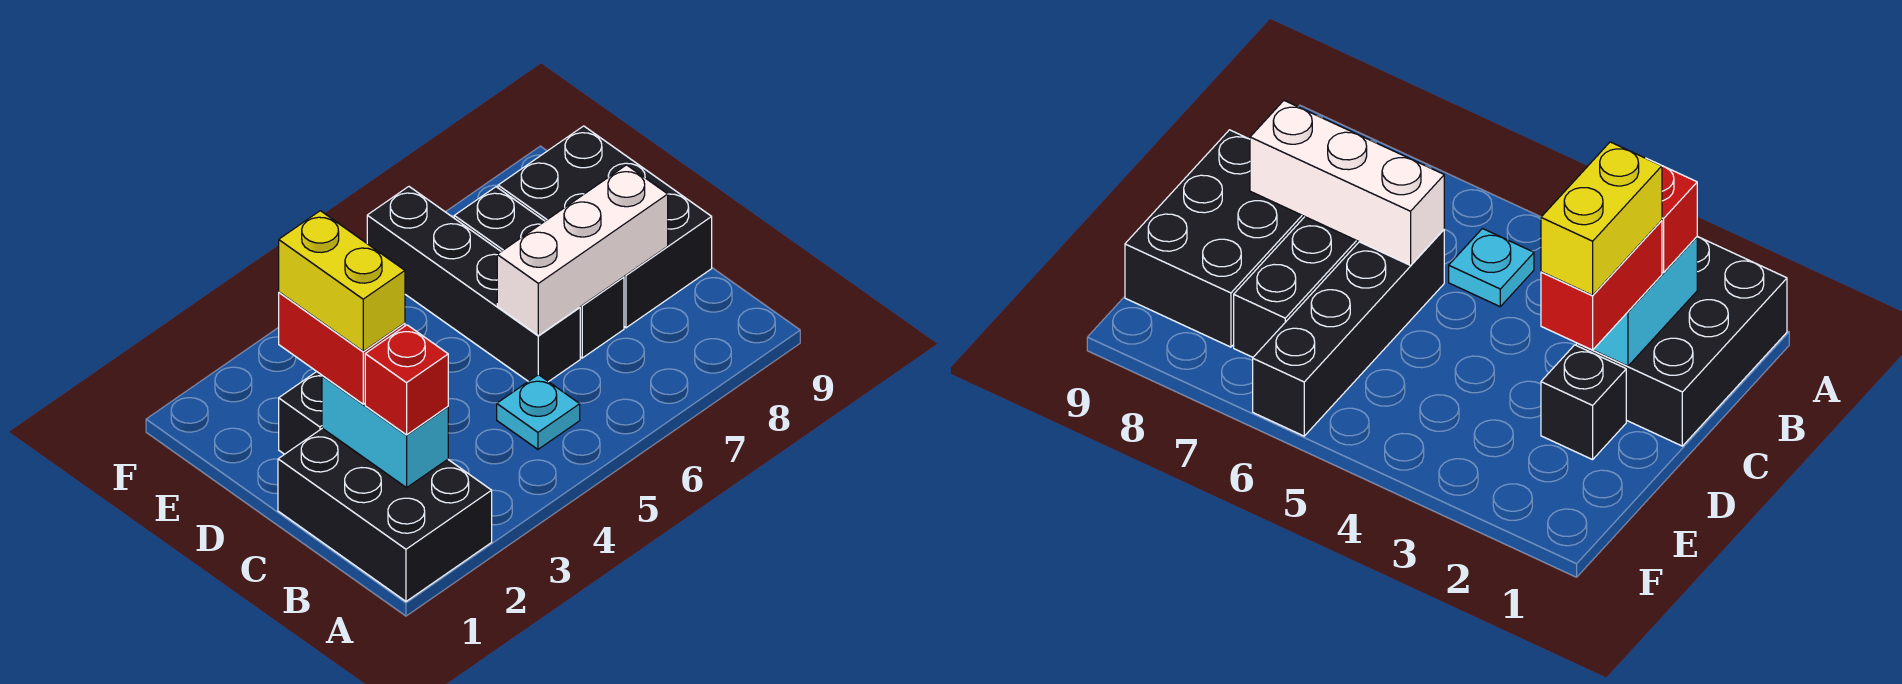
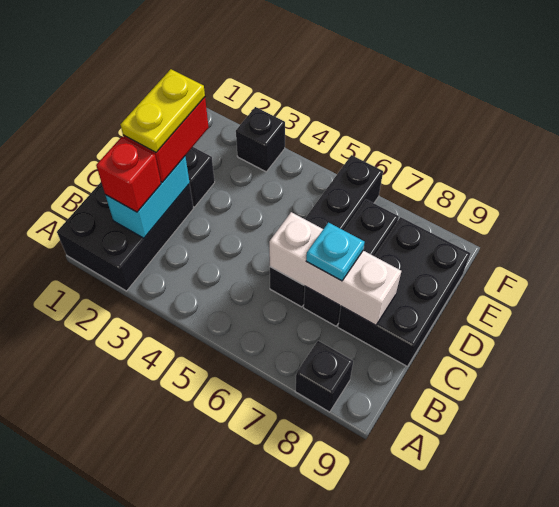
none -> black 1x1 brick [295,341,353,412]
cyan 1x1 plate [497,375,580,449] -> cyan 1x1 plate moved to [306,222,365,281]
yellow 1x2 brick [279,211,405,351] -> yellow 1x2 plate [120,69,205,152]
none -> black 1x1 brick [236,107,285,172]

